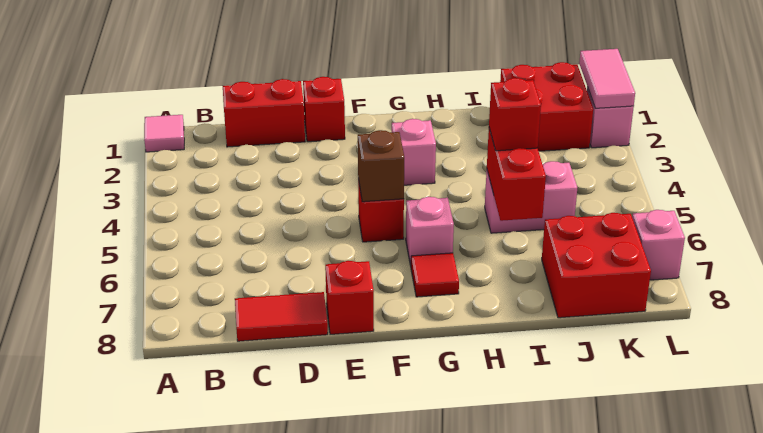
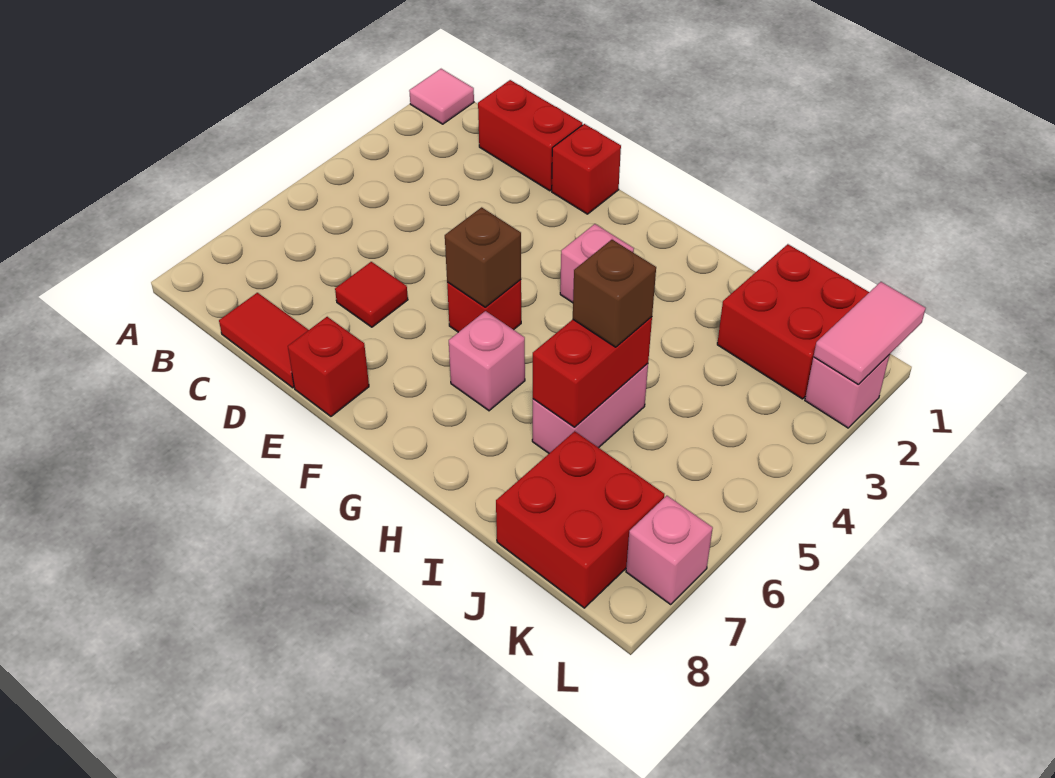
red 1x1 tile [411,253,459,297] -> red 1x1 tile moved to [335,262,408,327]
pink 1x2 brick [485,161,577,233] -> pink 1x2 brick turned to [532,364,648,453]
red 1x1 brick [489,78,541,151] -> brown 1x1 brick [573,240,656,347]

